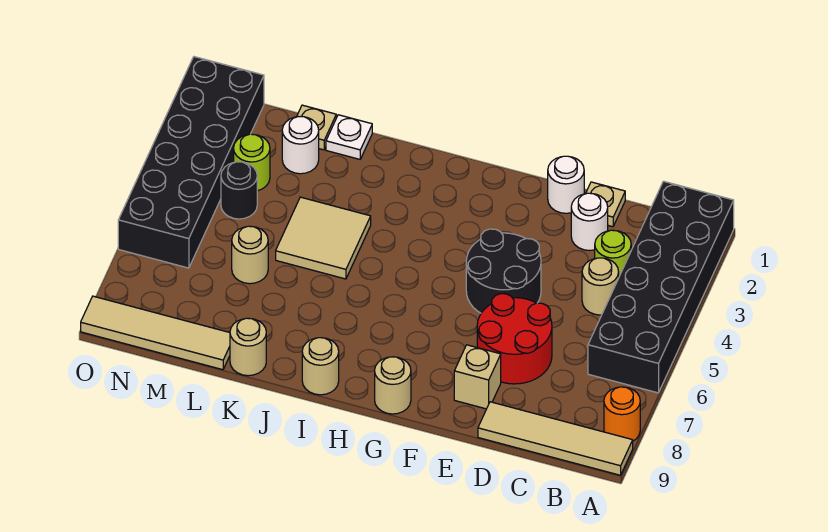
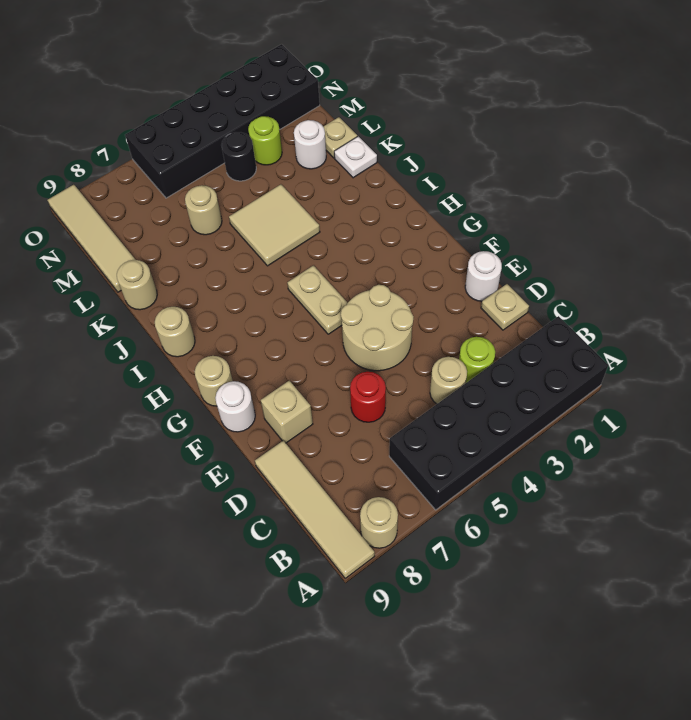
orange 1x1 round brick [604,387,640,441] -> tan 1x1 round brick [360,497,398,548]
white 1x1 round brick [571,193,608,250] -> white 1x1 round brick moved to [215,381,255,432]
red 2x2 round brick [477,294,552,384] -> red 1x1 round brick [350,372,386,422]
black 2x2 round brick [466,229,541,313] -> tan 2x2 round brick [341,285,414,371]
none -> tan 1x2 plate [287,265,347,334]

